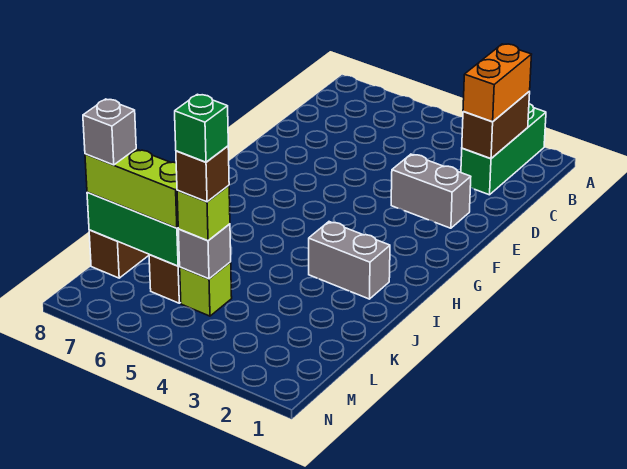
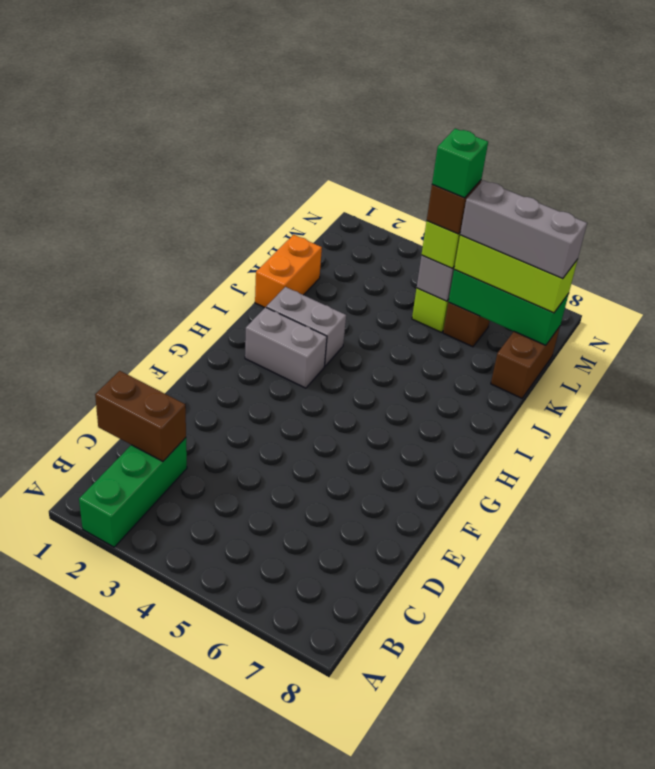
brown 1x2 brick [462,92,530,158] -> brown 1x2 brick turned to [95,371,186,461]
orange 1x2 brick [463,44,532,122] -> orange 1x2 brick moved to [255,235,322,308]
grey 1x2 brick [391,154,471,228] -> grey 1x2 brick moved to [245,307,327,388]
grey 1x1 brick [83,99,136,165] -> grey 1x3 brick [460,180,587,279]

